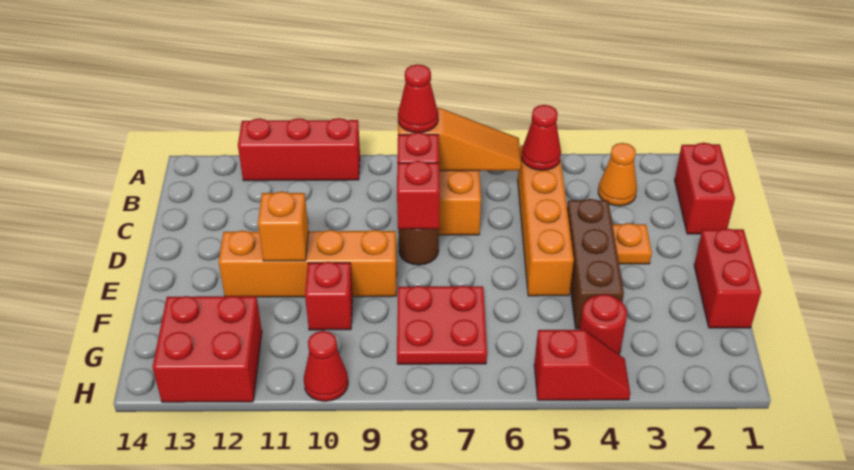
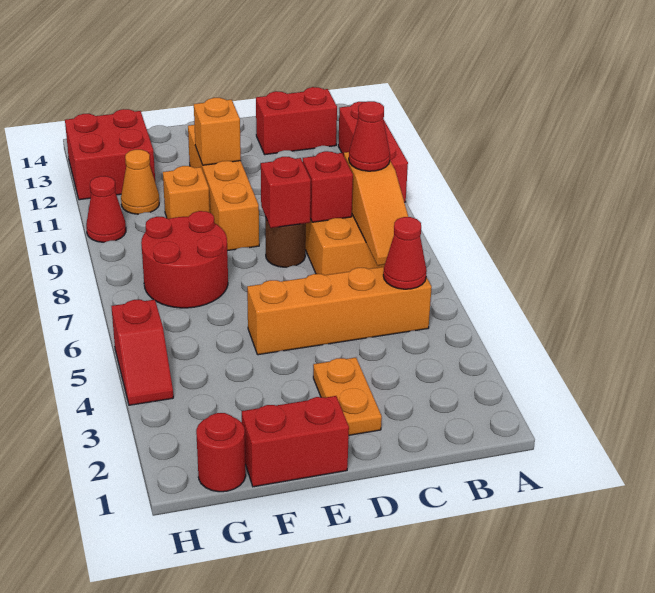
red 1x2 brick [675,143,735,234] -> red 1x2 brick moved to [256,87,337,155]
orange 1x1 cone [598,143,637,206] -> orange 1x1 cone moved to [121,150,159,214]
orange 1x1 plate [613,223,652,264] -> orange 1x2 plate [313,358,382,435]
brown 1x3 brick [567,199,624,329] -> none
red 2x2 plate [397,286,487,364] -> red 2x2 round brick [141,211,228,308]
red 1x1 brick [305,262,353,330] -> orange 1x1 brick [163,166,210,219]
red 1x1 round brick [580,294,627,354] -> red 1x1 round brick moved to [196,413,246,492]

